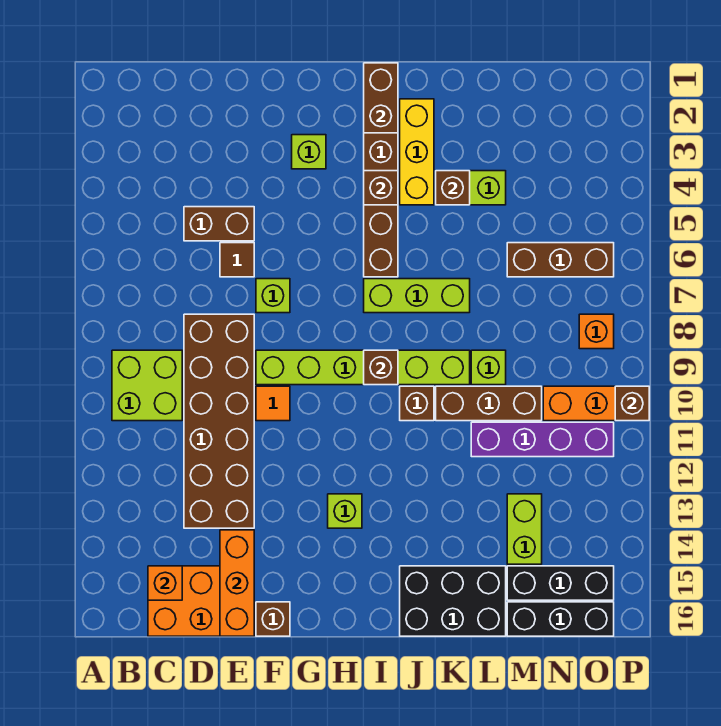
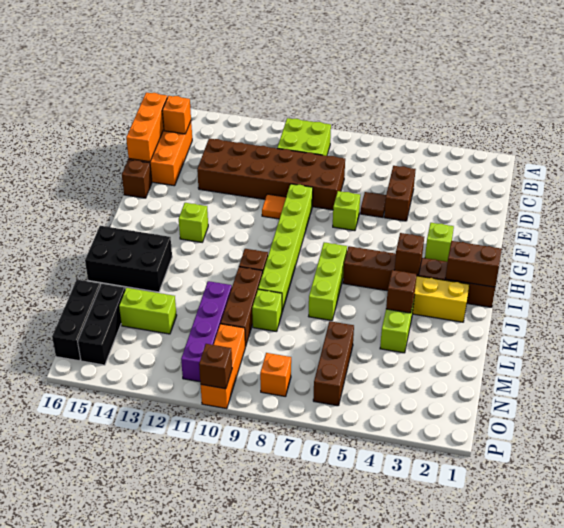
orange 1x3 brick [220,530,254,636] -> orange 1x3 brick turned to [126,93,167,162]
brown 1x1 brick [364,350,398,385] -> none
black 2x3 brick [400,566,506,636] -> black 2x3 brick turned to [85,226,172,292]

